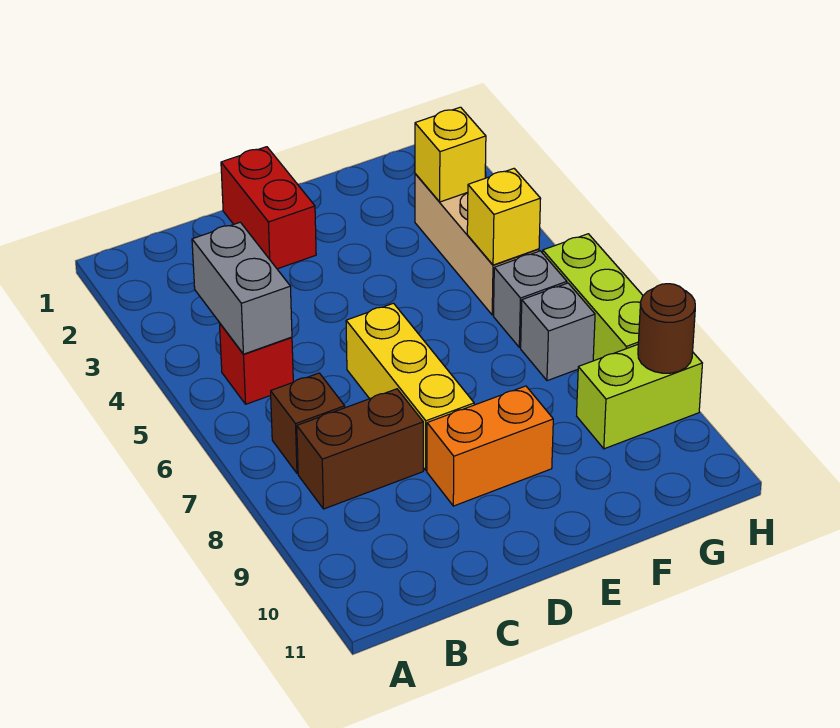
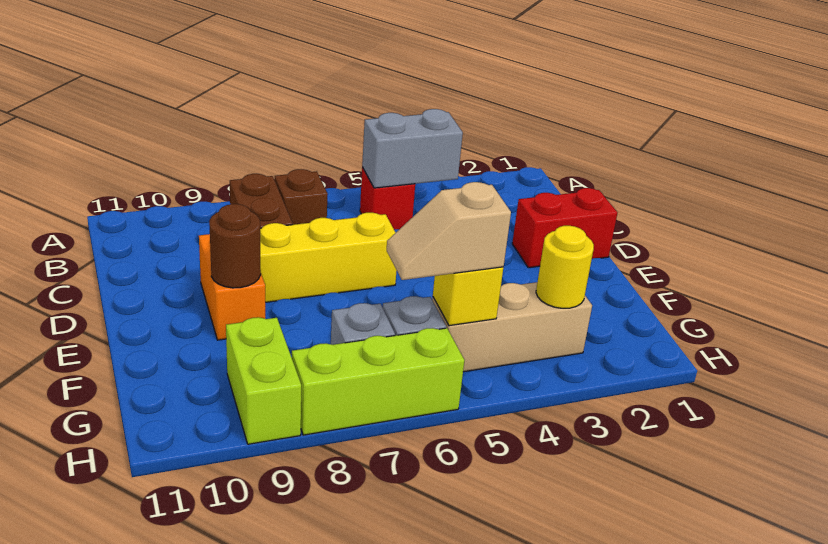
yellow 1x1 brick [415,107,486,202] -> yellow 1x1 round brick [536,226,594,308]
none -> tan 1x2 slope [387,182,511,280]
brown 1x1 round brick [638,284,695,373] -> brown 1x1 round brick moved to [209,204,261,288]

